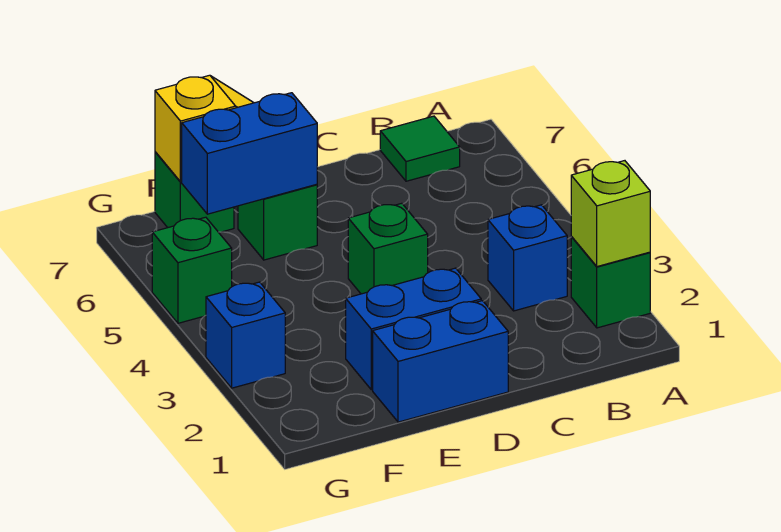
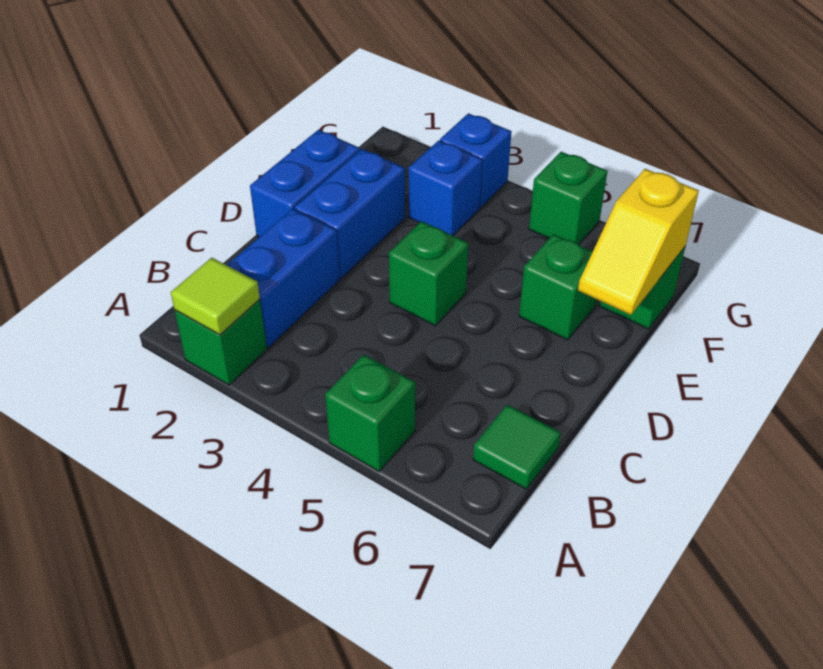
lime 1x1 brick [571,161,650,267] -> lime 1x1 tile [171,258,260,335]
none -> green 1x1 brick [325,355,415,471]
blue 1x1 brick [488,205,567,311] -> blue 1x1 brick moved to [409,141,482,236]
blue 1x2 brick [182,93,317,214] -> blue 1x2 brick moved to [227,209,340,347]

